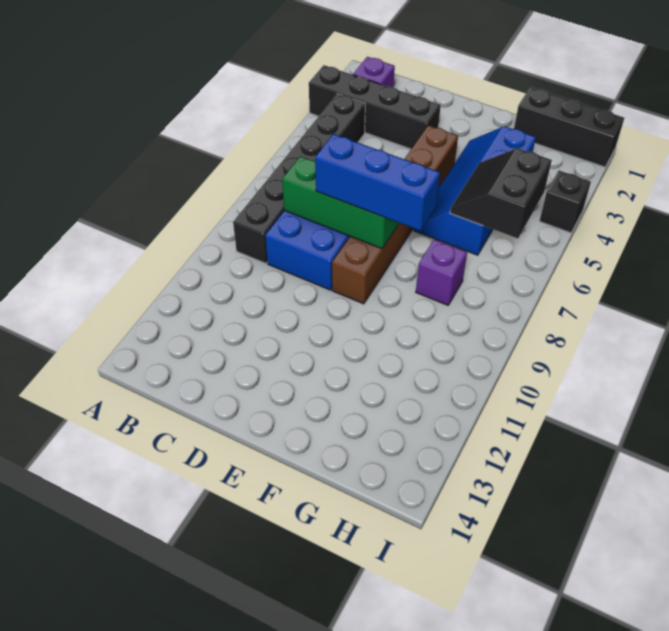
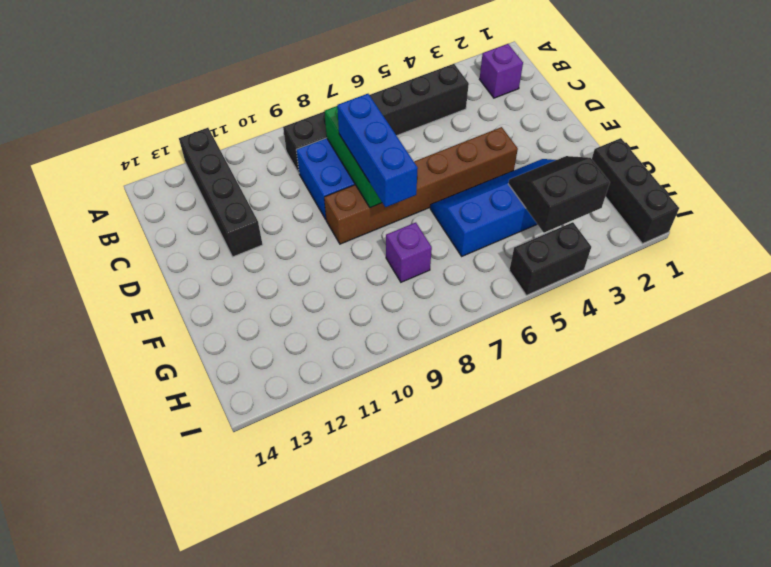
black 1x4 brick [309,65,441,149] -> black 1x4 brick moved to [179,128,263,257]
black 2x2 slope [450,148,552,238] -> black 2x2 slope moved to [508,156,610,233]
black 1x1 brick [540,171,591,233] -> black 1x2 brick [509,222,591,295]

